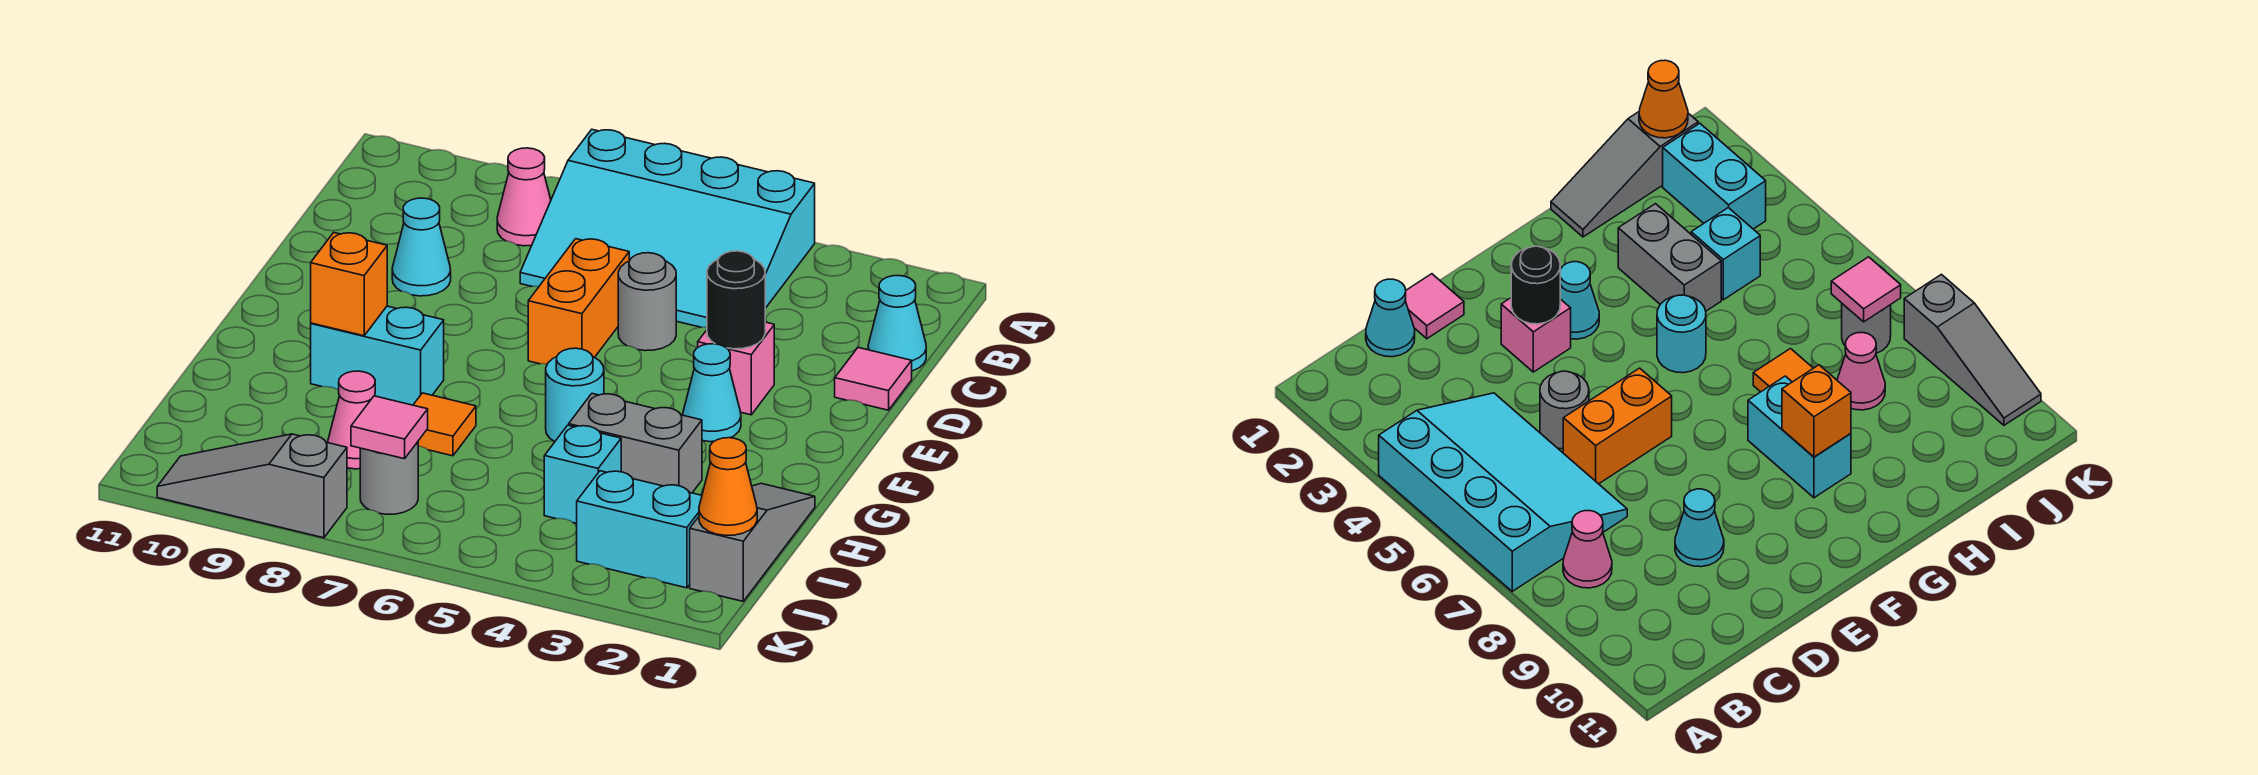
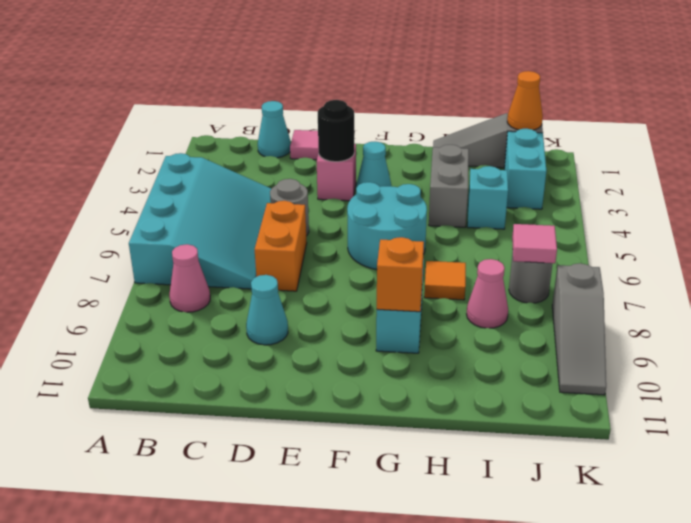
orange 1x2 brick [528,239,629,364] -> orange 1x2 brick turned to [255,201,307,291]
cyan 1x1 round brick [546,348,604,441] -> cyan 2x2 round brick [347,182,427,269]

